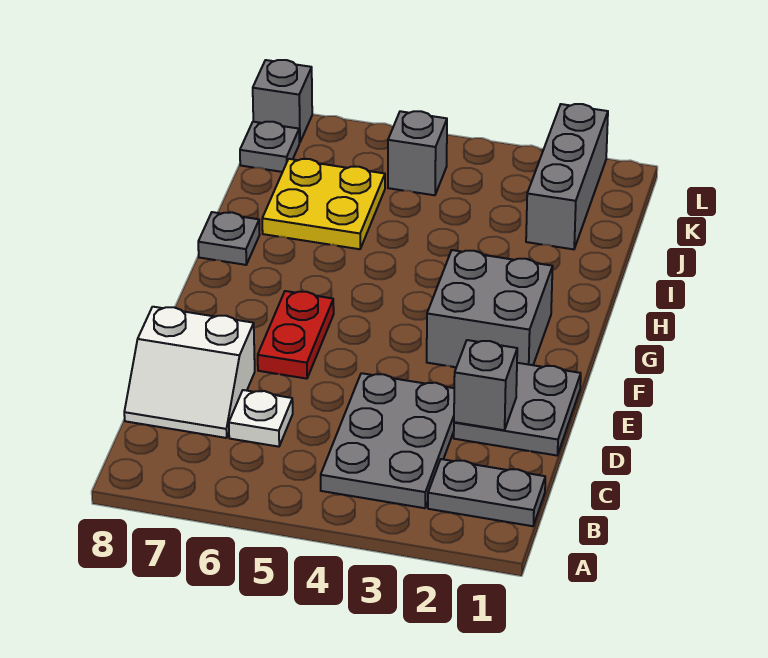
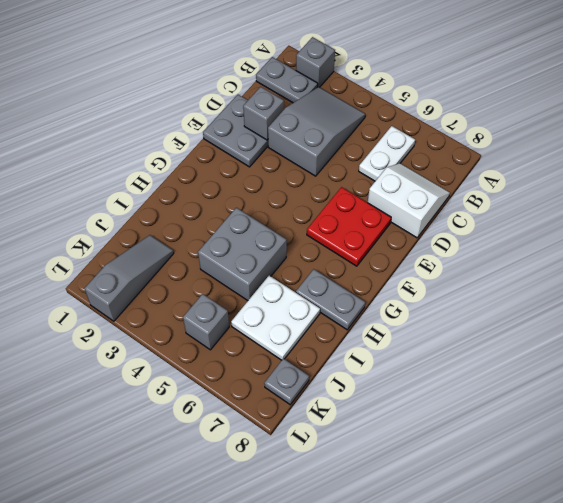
grey 2x3 plate [321,373,454,508] -> grey 2x3 slope [268,87,365,176]
white 1x1 plate [229,390,293,447] -> white 1x2 plate [359,126,415,181]
red 1x2 plate [258,291,334,379] -> red 2x2 plate [307,187,391,266]
grey 2x2 brick [427,250,553,367] -> grey 2x2 brick moved to [198,208,287,301]
grey 1x1 plate [198,212,260,265] -> grey 1x2 plate [296,269,365,330]
yellow 2x2 plate [262,159,385,249] -> white 2x2 plate [231,276,320,360]
grey 1x3 brick [526,104,608,249] -> grey 1x3 slope [84,235,174,321]
grey 1x1 brick [253,60,312,143] -> grey 1x1 brick moved to [296,37,335,87]

